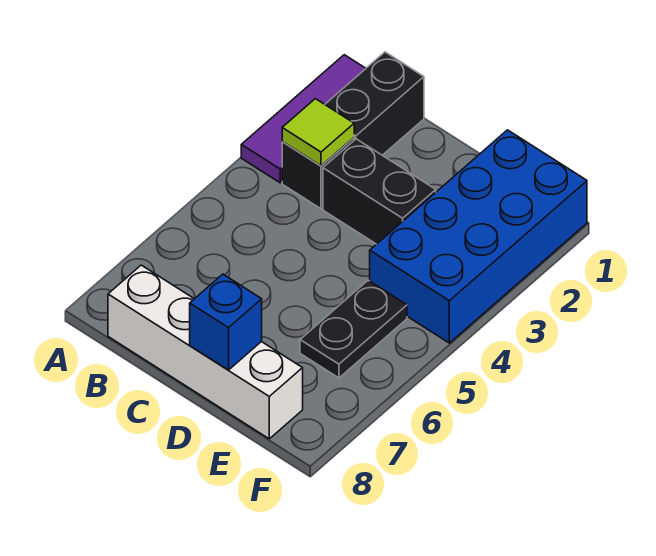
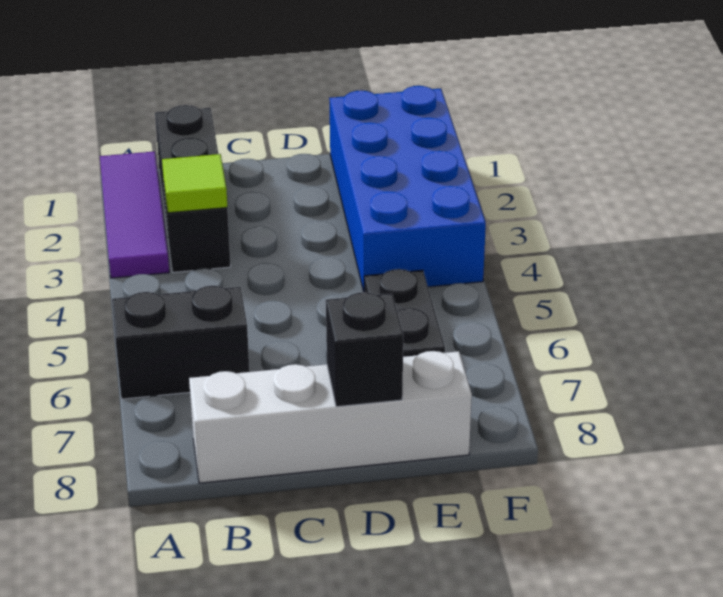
black 1x2 brick [323,139,436,244] -> black 1x2 brick moved to [112,286,249,399]
blue 1x1 brick [190,274,262,370] -> black 1x1 brick [326,292,403,407]

